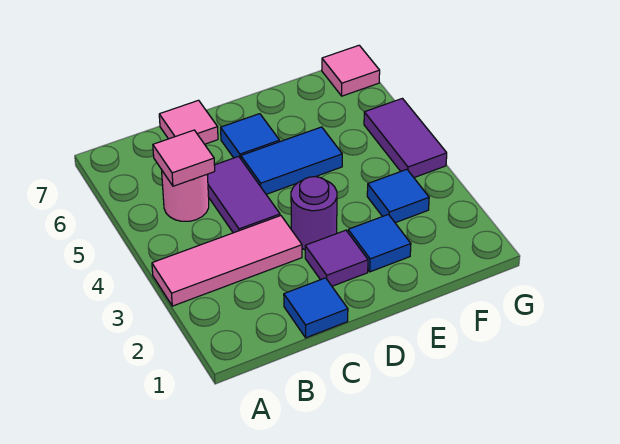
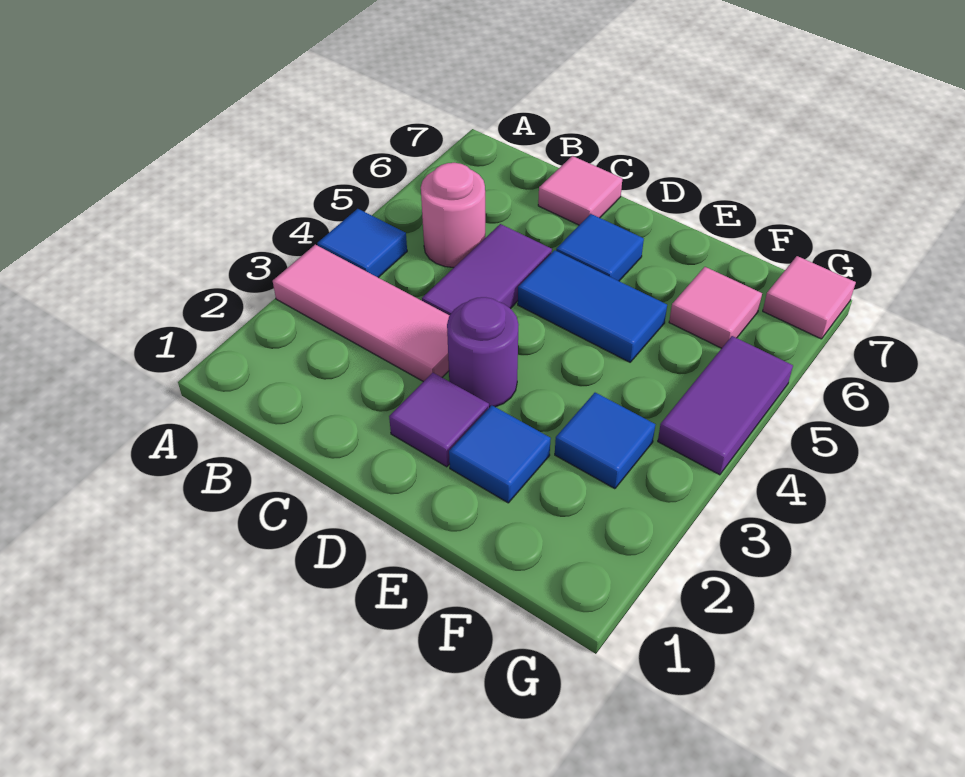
pink 1x1 tile [153,130,215,186] -> pink 1x1 tile moved to [669,267,762,348]
blue 1x1 tile [284,278,348,338] -> blue 1x1 tile moved to [317,209,407,278]

